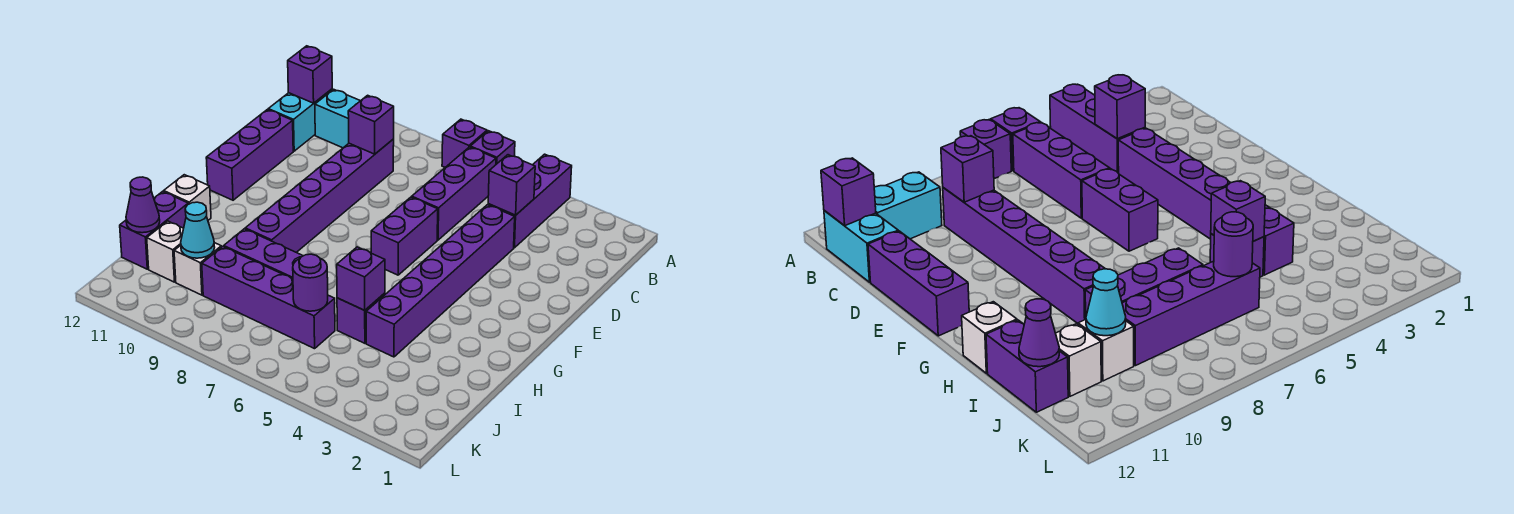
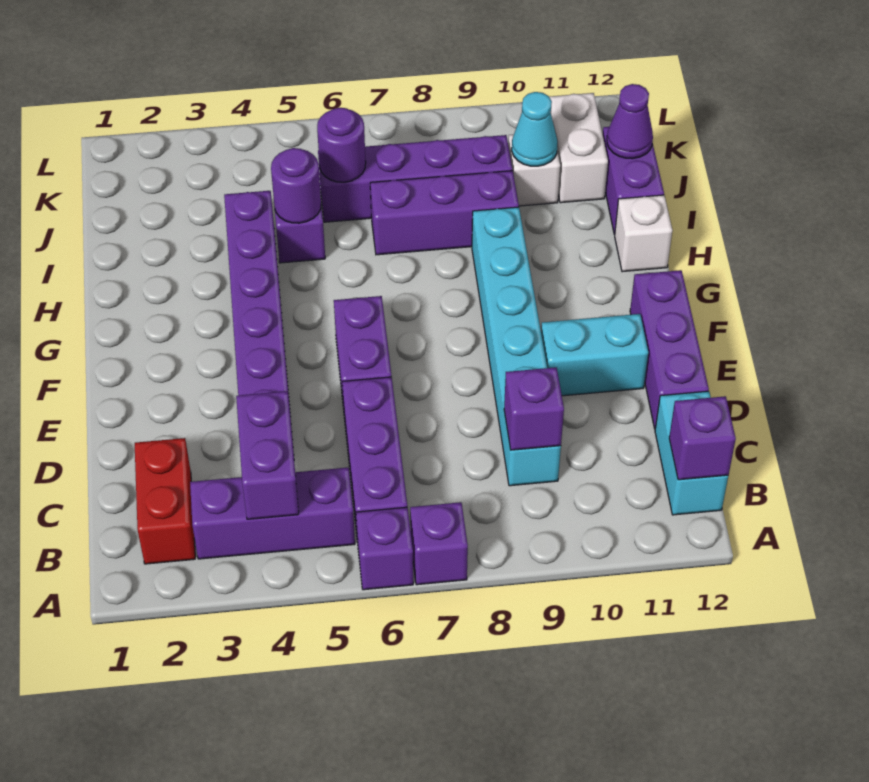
purple 1x3 brick [488,154,572,248] -> purple 1x3 brick turned to [190,468,355,559]
none -> red 1x2 brick [135,438,195,564]
cyan 1x2 brick [315,89,360,148] -> cyan 1x2 brick moved to [541,314,648,396]
purple 1x1 brick [488,155,535,215] -> purple 1x2 brick [236,391,299,519]
purple 1x6 brick [245,139,394,252] -> cyan 1x6 brick [472,207,561,486]
purple 1x1 brick [337,247,385,310] -> purple 1x1 round brick [271,148,321,223]
white 1x1 brick [147,221,184,282] -> white 1x2 brick [550,93,608,203]

